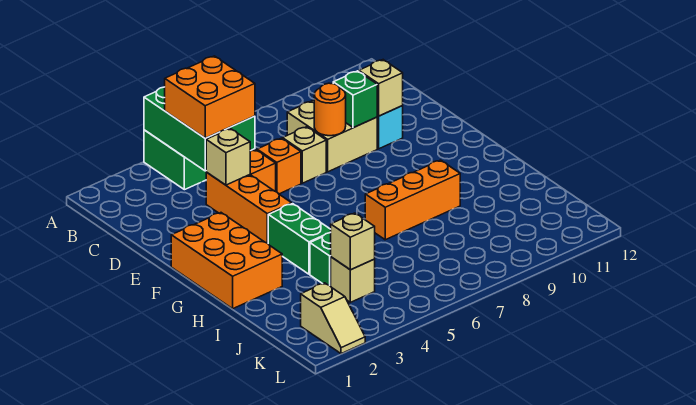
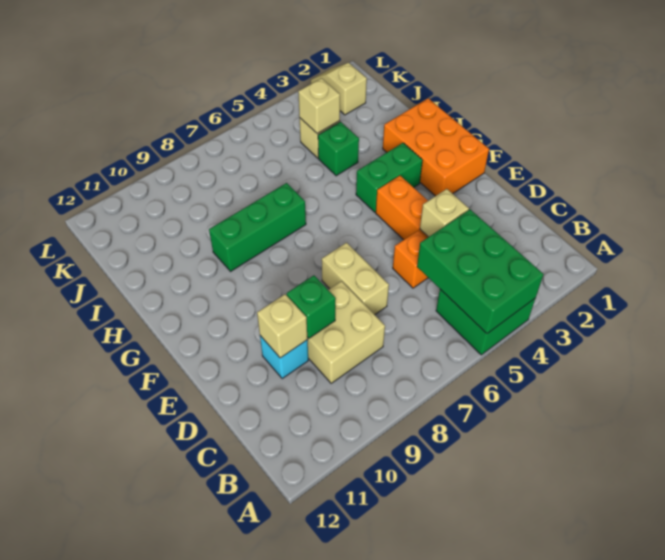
orange 2x2 brick [165,56,255,138] -> none
orange 1x1 brick [257,138,301,194] -> none
tan 1x1 brick [283,127,326,183] -> tan 1x2 brick [322,243,389,315]
orange 1x1 round brick [314,83,346,136] -> none
green 1x2 brick [268,204,331,274] -> green 1x2 brick turned to [356,143,423,212]
orange 1x3 brick [365,160,460,240] -> green 1x3 brick [209,183,306,271]

